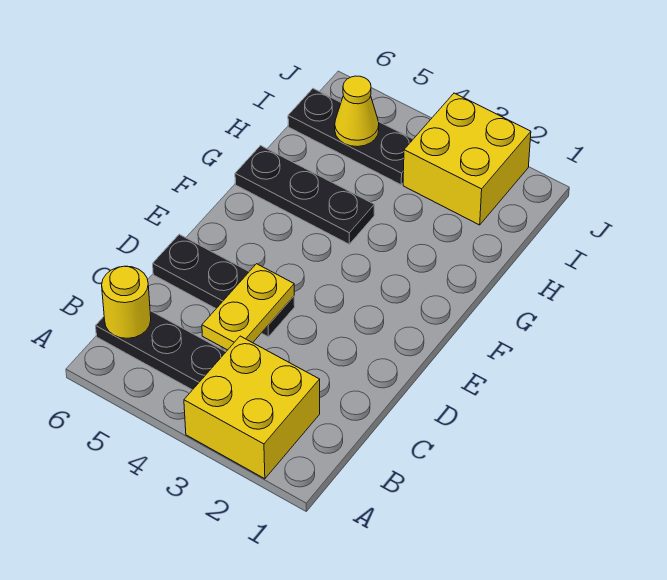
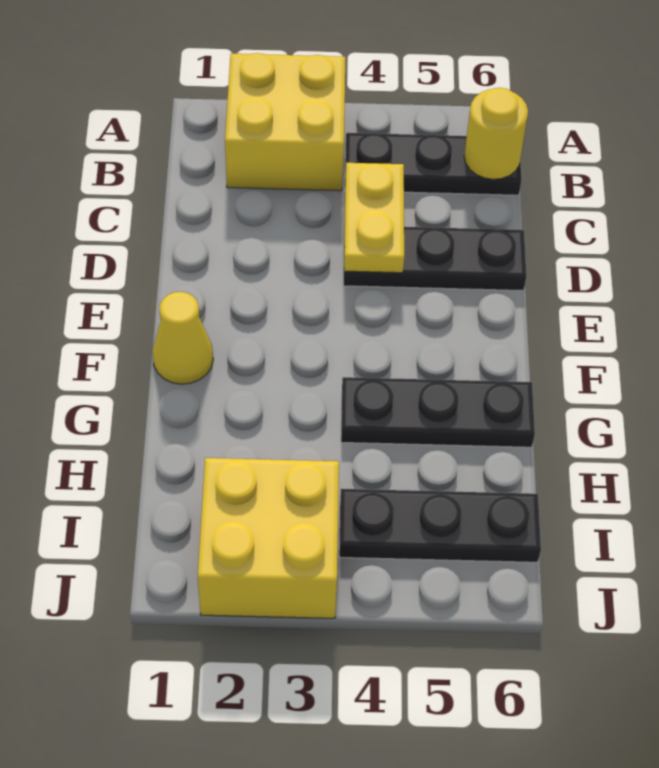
yellow 1x1 cone [335,76,379,147] -> yellow 1x1 cone moved to [153,292,213,384]

